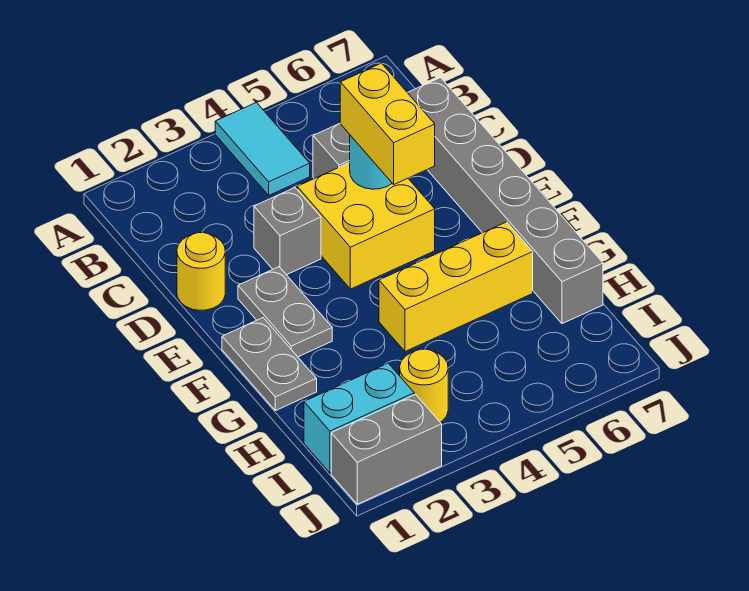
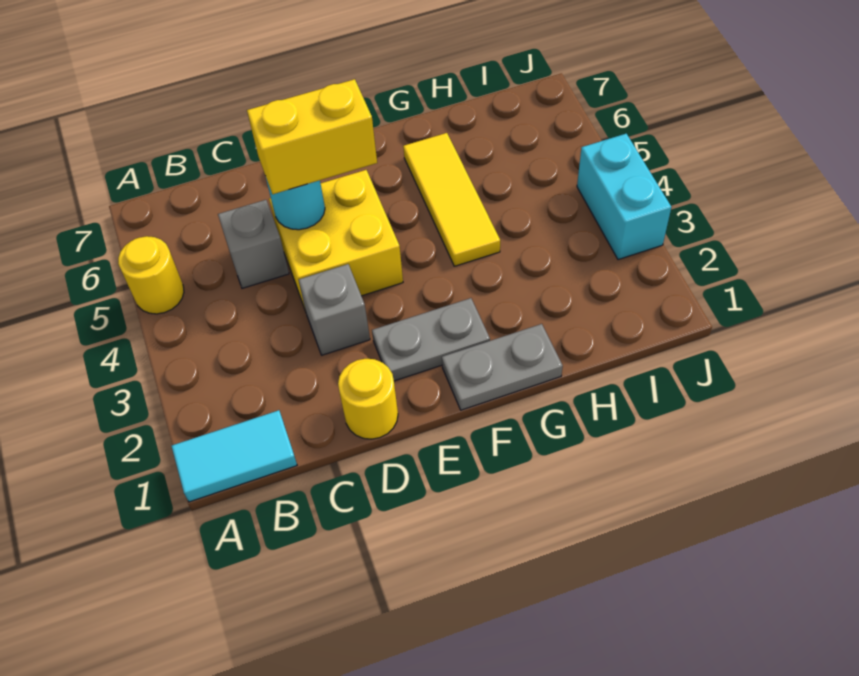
cyan 1x2 tile [215,102,310,195] -> cyan 1x2 tile moved to [172,410,297,502]
grey 1x6 brick [408,77,603,324] -> none
yellow 1x3 brick [379,222,533,352] -> yellow 1x3 tile [403,133,500,266]
cyan 1x2 brick [304,363,414,473] -> cyan 1x2 brick moved to [577,134,671,260]
yellow 1x1 round brick [400,349,448,422] -> yellow 1x1 round brick moved to [118,236,184,314]
grey 1x2 brick [331,394,442,504] -> none

